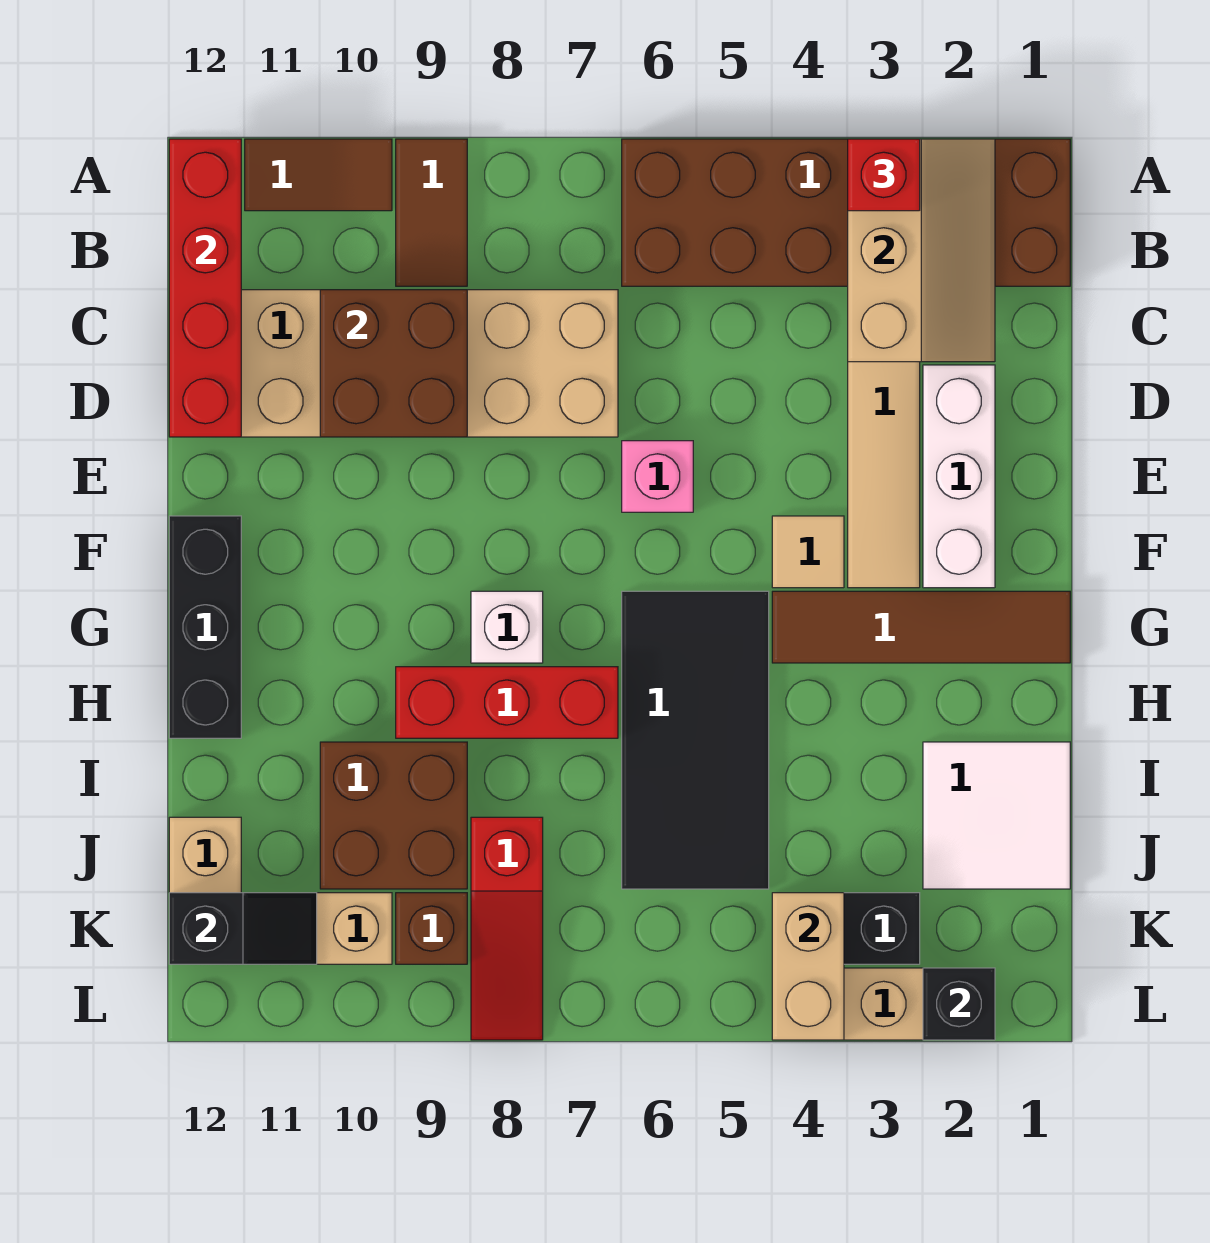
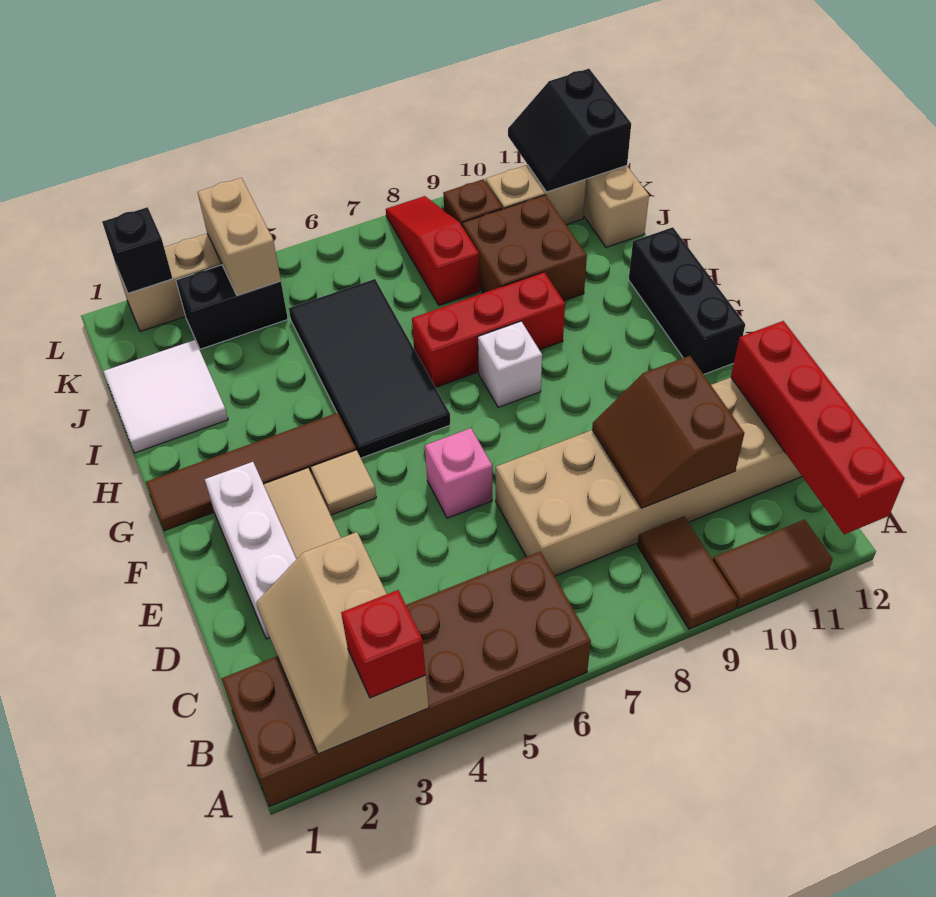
brown 2x2 brick [320,290,467,437] -> brown 2x2 slope [592,356,744,508]
black 1x2 slope [169,893,317,964] -> black 2x2 slope [508,69,631,192]

